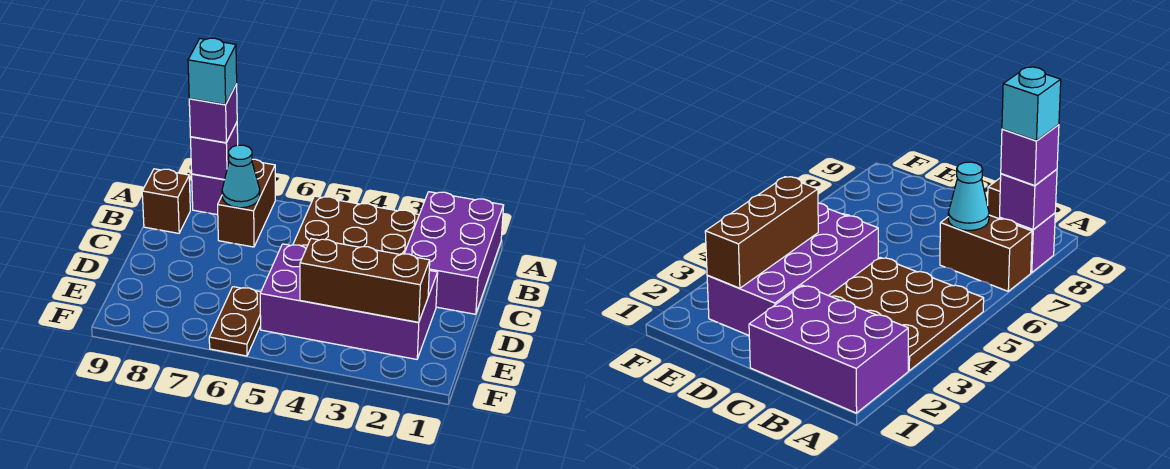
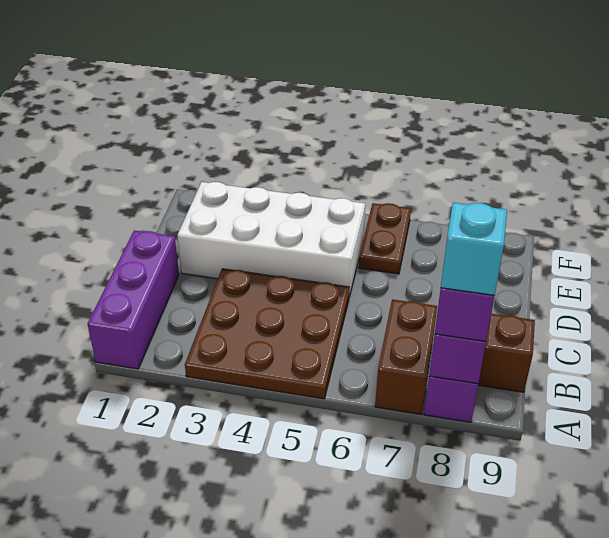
purple 2x3 brick [404,192,504,314] -> purple 1x3 brick [88,231,179,369]
cyan 1x1 cone [222,145,260,208] -> none
purple 2x4 brick [260,244,438,359] -> white 2x4 brick [177,182,365,297]
brown 1x3 brick [300,239,430,322] -> none

